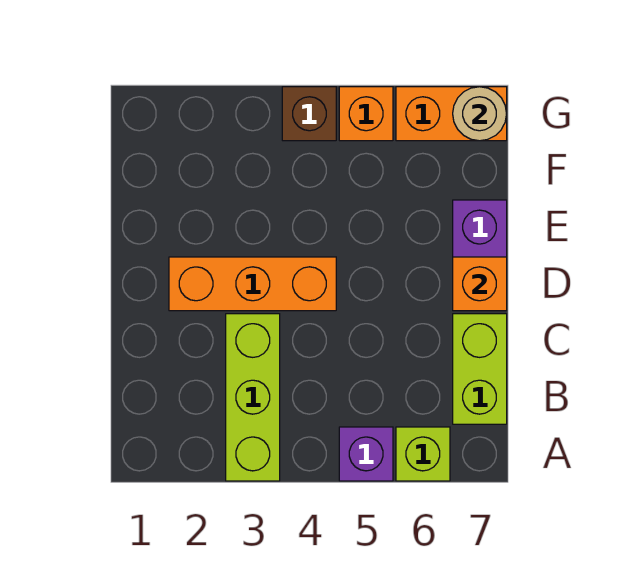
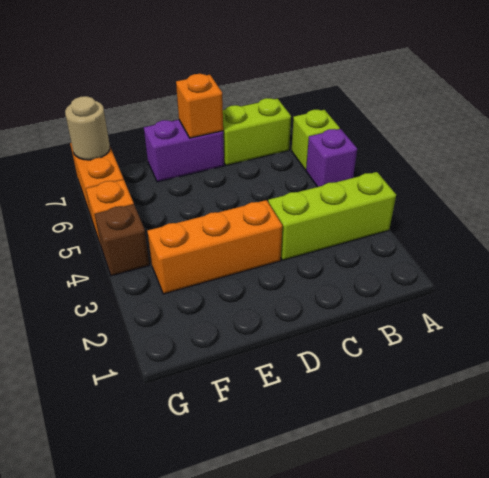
orange 1x3 brick [169,257,336,311] -> orange 1x3 brick turned to [147,200,282,294]

